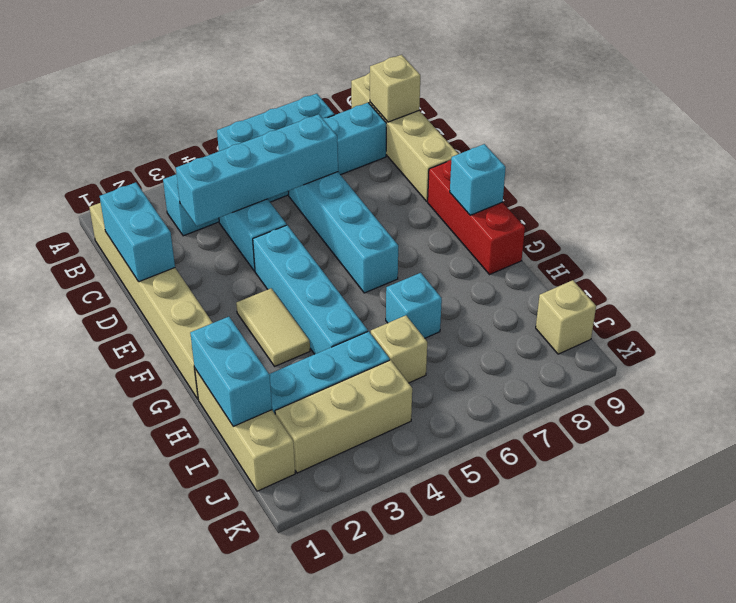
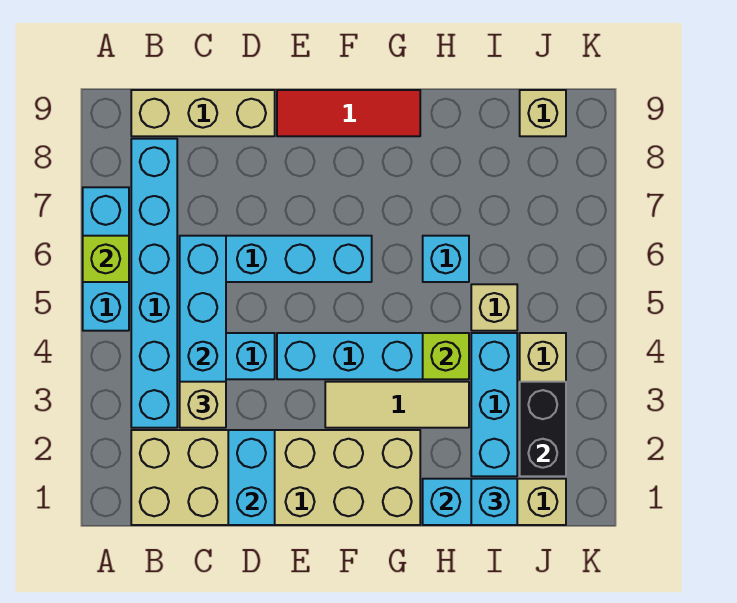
none -> lime 1x1 brick [83,236,129,282]
tan 1x4 brick [351,73,458,201] -> tan 1x3 brick [131,90,275,136]
tan 1x6 brick [89,203,212,399] -> tan 2x6 brick [131,430,420,525]
tan 1x1 brick [370,55,420,122] -> tan 1x1 brick moved to [180,382,226,428]
cyan 1x2 brick [100,182,175,282] -> cyan 1x2 brick turned to [228,430,275,525]
red 1x3 brick [428,160,525,274] -> red 1x3 tile [277,90,420,136]
tan 1x2 tile [236,288,310,366] -> tan 1x3 tile [325,382,469,428]
cyan 1x1 brick [450,144,506,215] -> cyan 1x1 brick moved to [471,479,517,525]
none -> lime 1x1 brick [423,333,469,379]
none -> black 1x2 brick [520,382,566,476]

